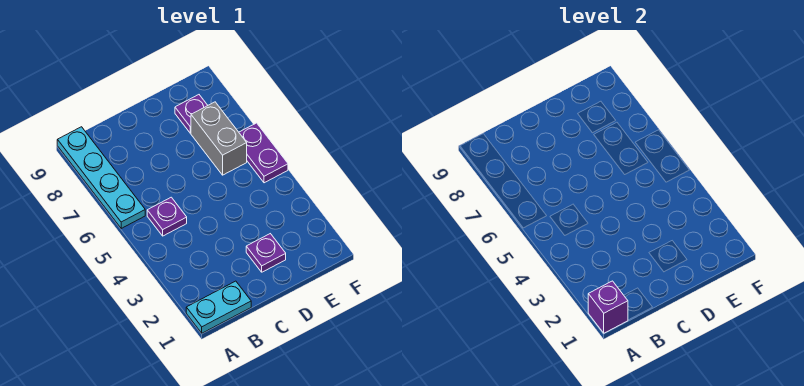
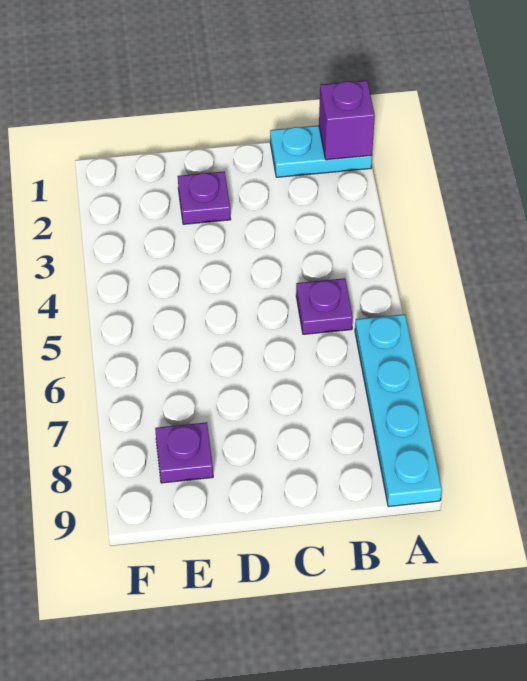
grey 1x2 brick [191,102,247,175] -> none
purple 1x2 plate [239,123,288,183] -> none

